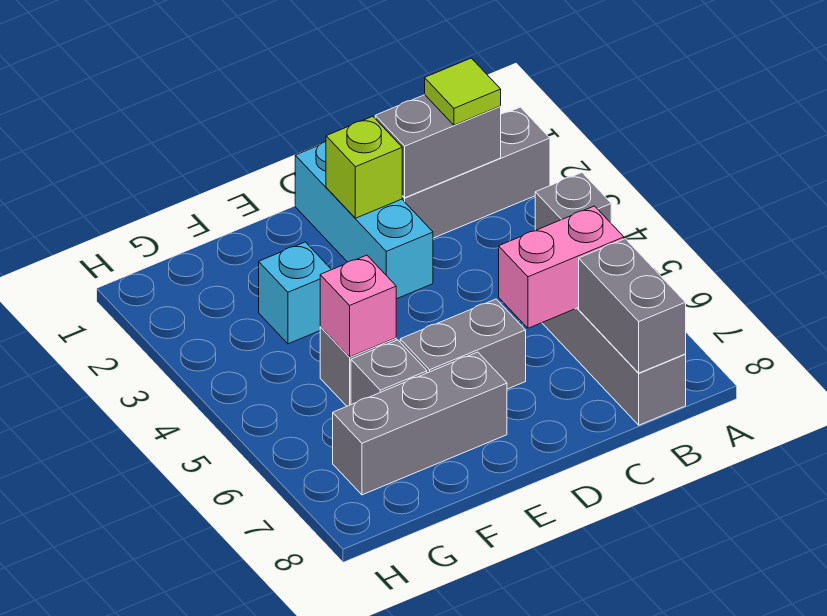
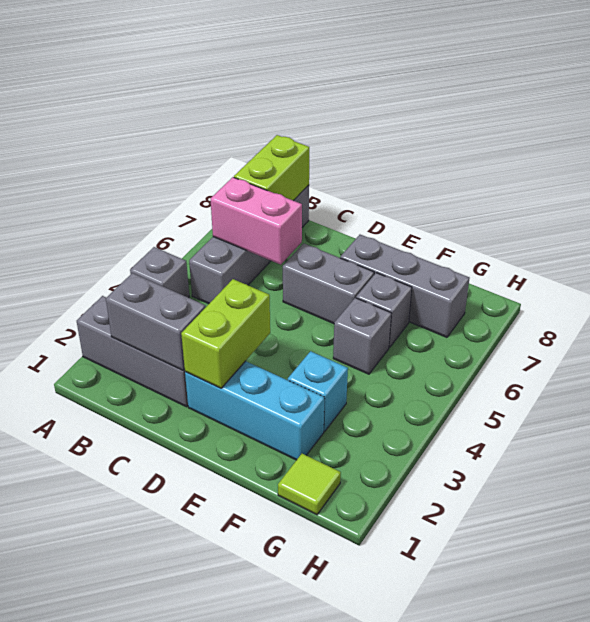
lime 1x1 tile [425,58,501,125] -> lime 1x1 tile moved to [278,454,341,515]
grey 1x2 brick [579,239,686,373] -> lime 1x2 brick [234,135,309,201]
cyan 1x3 brick [295,142,433,299] -> cyan 1x3 brick turned to [185,361,325,460]
lime 1x1 brick [326,116,402,218] -> lime 1x2 brick [181,279,270,388]
pink 1x1 brick [320,255,396,357] -> none

